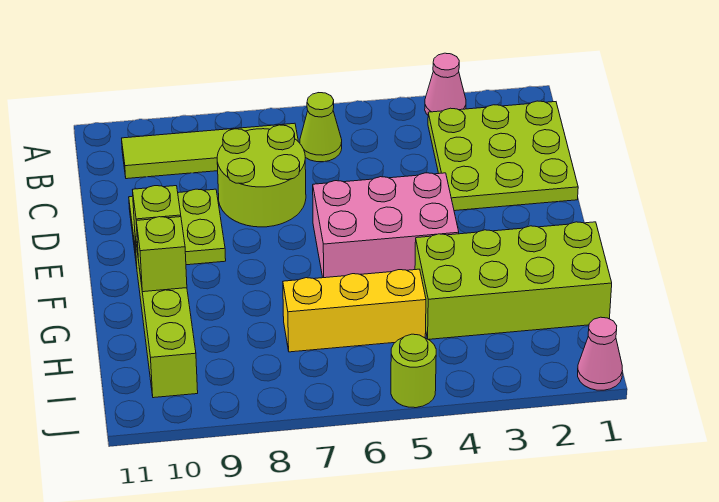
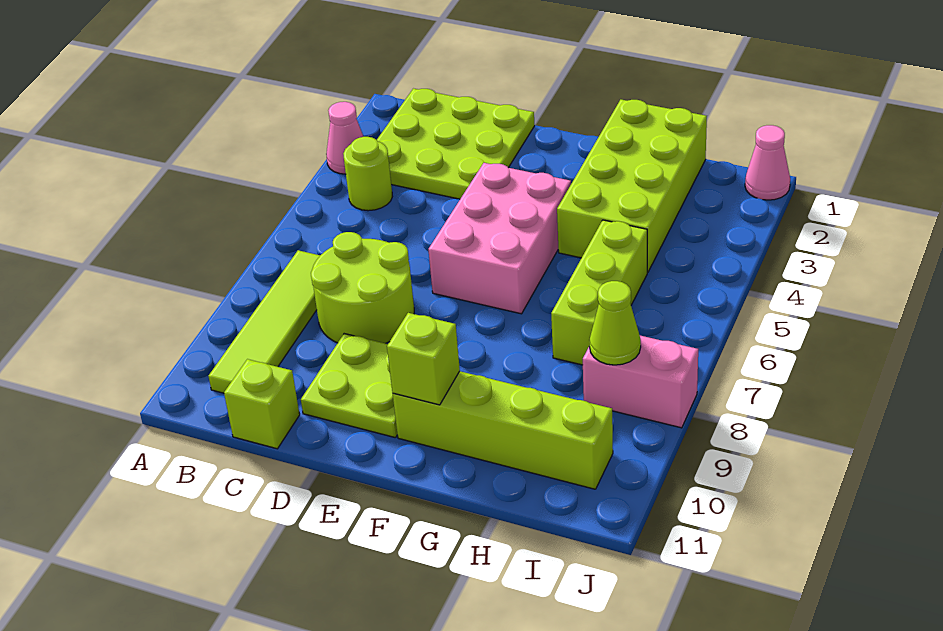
lime 1x1 cone [300,93,342,162] -> lime 1x1 cone moved to [589,281,641,365]
lime 1x1 brick [136,217,187,292] -> lime 1x1 brick moved to [224,359,300,449]
yellow 1x3 brick [283,269,426,352] -> lime 1x3 brick [551,220,647,365]
none -> pink 1x2 brick [583,336,698,428]
lime 1x1 round brick [391,334,436,408] -> lime 1x1 round brick moved to [343,137,392,211]

